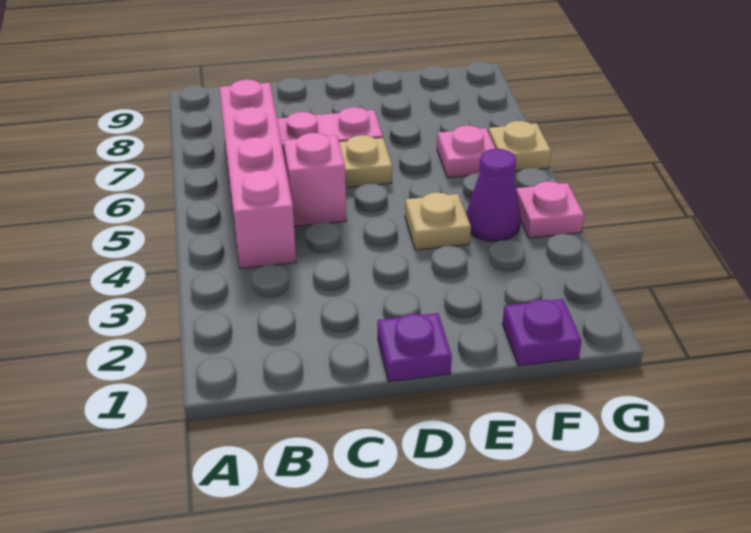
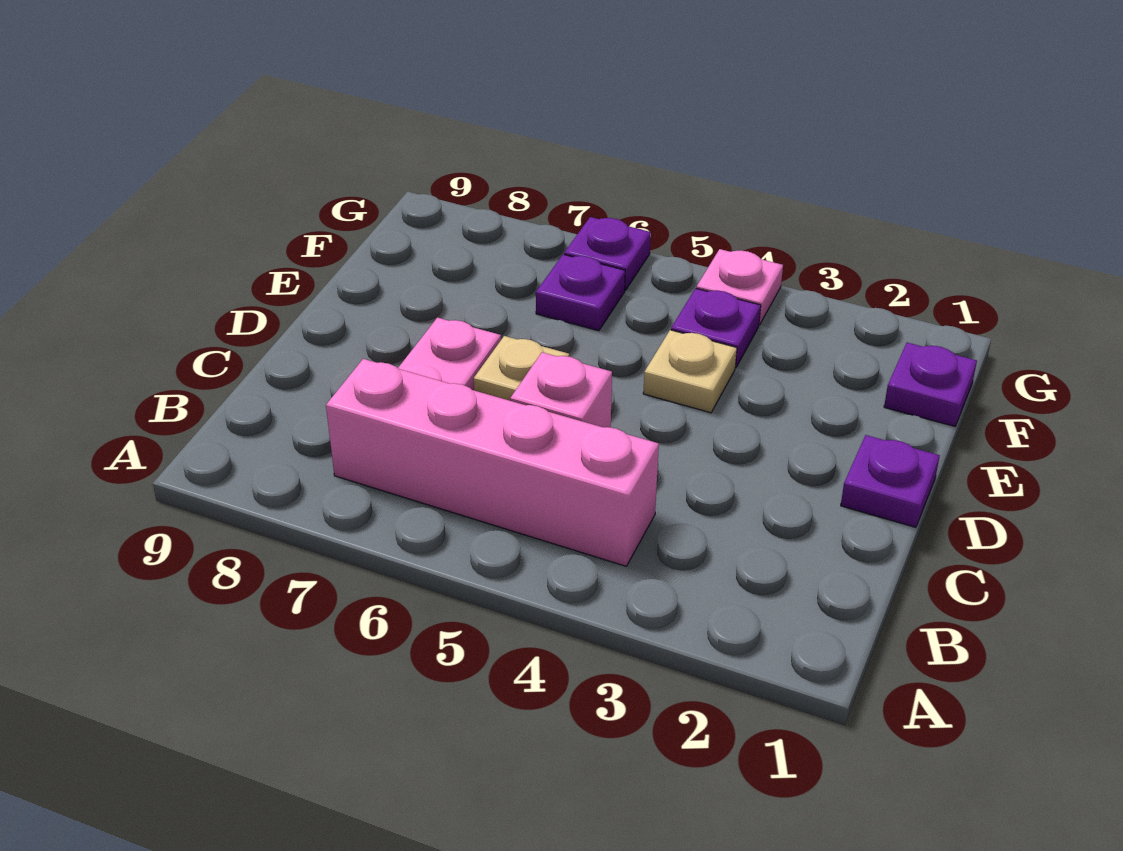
purple 1x1 cone [466,149,521,241] -> purple 1x1 plate [671,288,761,368]
pink 1x1 plate [437,126,496,178] -> purple 1x1 plate [536,254,625,331]
tan 1x1 plate [488,121,551,171] -> purple 1x1 plate [564,217,651,290]

